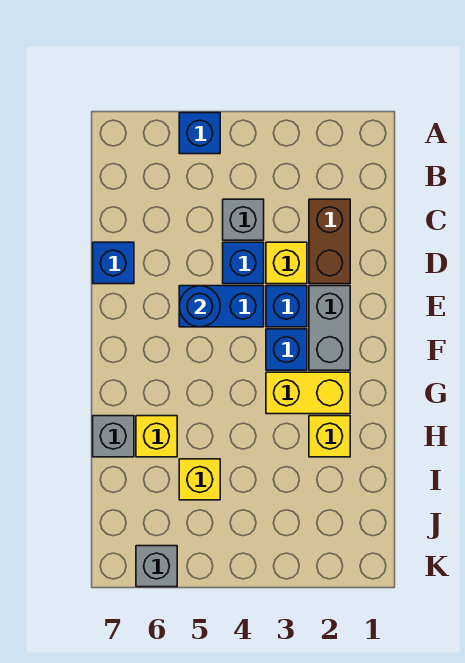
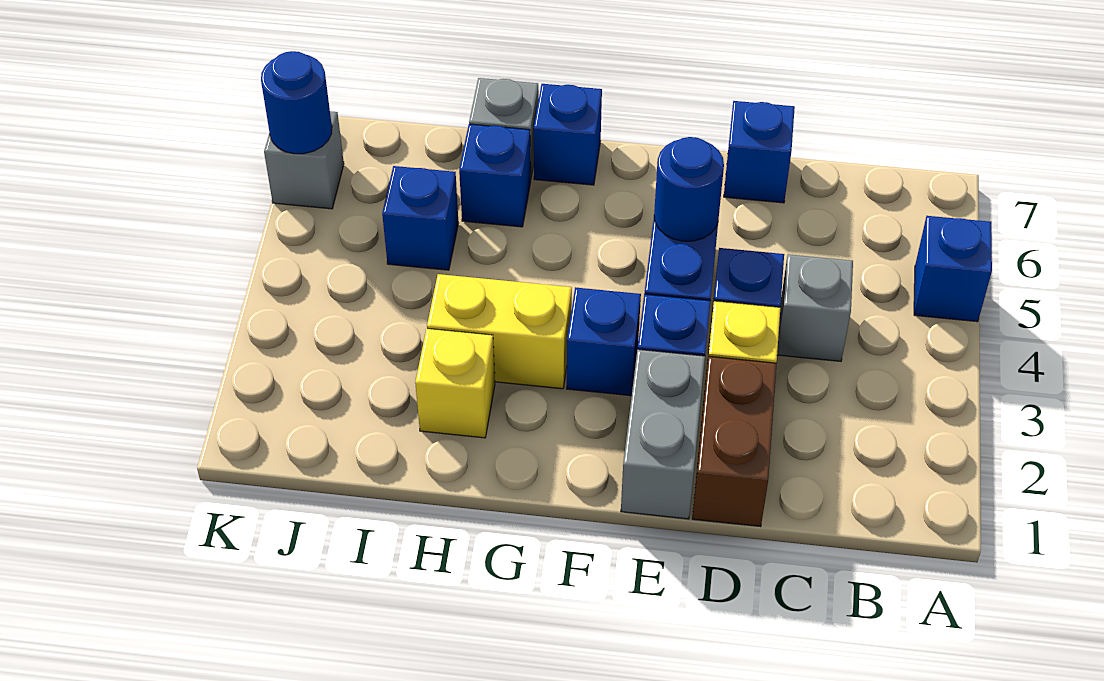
brown 1x2 brick [309,199,350,284] -> brown 1x2 brick turned to [692,357,777,527]
grey 1x2 brick [309,286,350,370] -> grey 1x2 brick turned to [621,349,705,519]
yellow 1x2 brick [266,372,350,414] -> yellow 1x2 brick turned to [427,274,572,389]
none -> blue 1x1 brick [534,84,602,185]
yellow 1x1 brick [136,416,177,457] -> blue 1x1 brick [459,124,531,227]
yellow 1x1 brick [179,459,220,500] -> blue 1x1 brick [382,166,459,270]
none -> blue 1x1 round brick [261,51,332,154]

